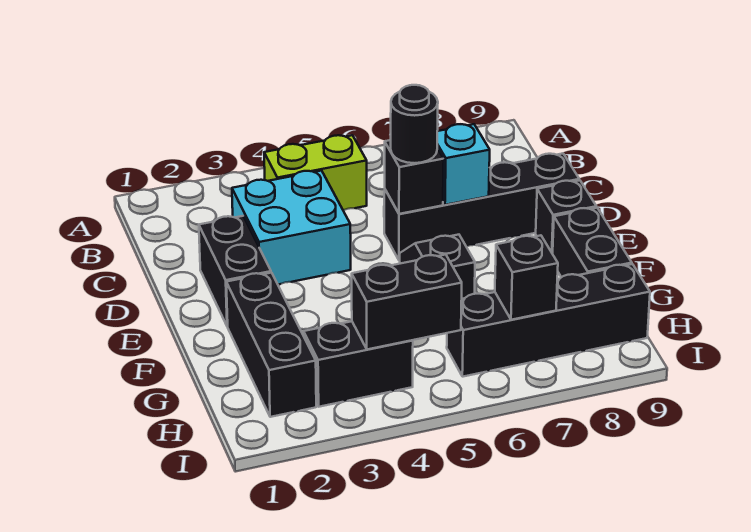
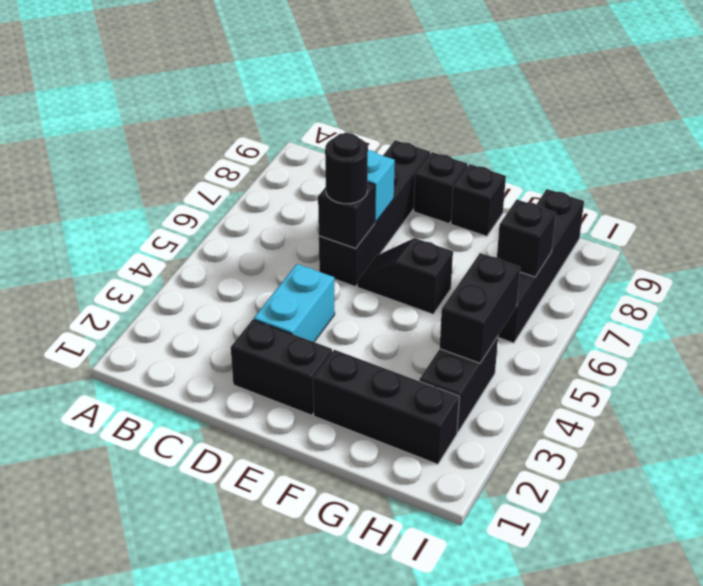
lime 1x2 brick [264,135,367,210] -> none
cyan 2x2 brick [232,171,351,284] -> cyan 1x2 brick [254,264,335,342]
black 1x2 brick [553,208,632,277] -> black 1x1 brick [451,164,506,236]

